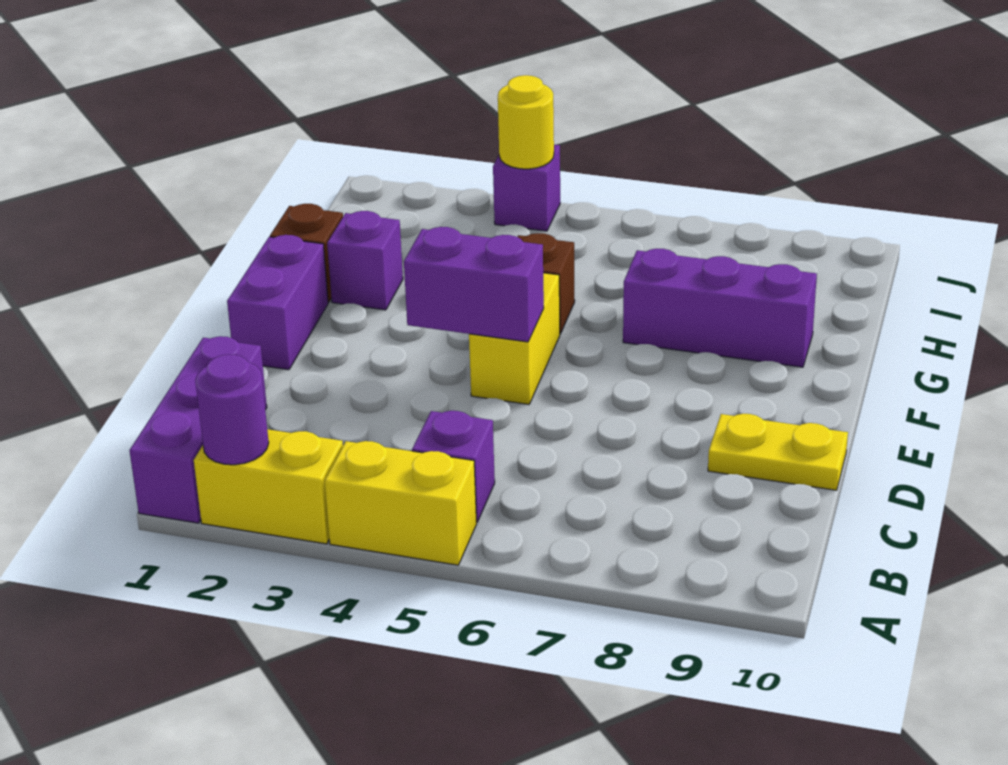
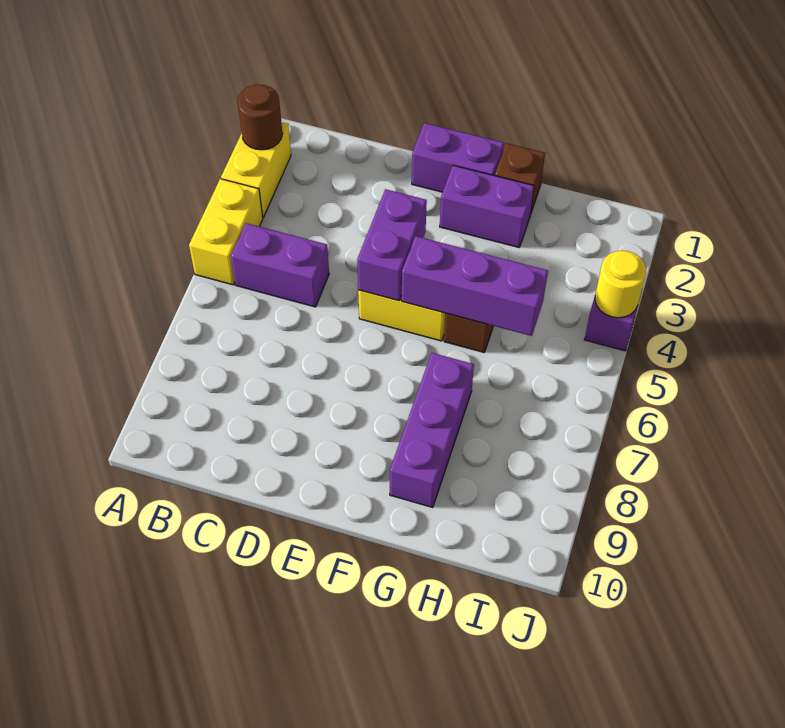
purple 1x3 brick [129,336,267,523] -> purple 1x3 brick moved to [402,236,548,336]
purple 1x1 round brick [195,354,269,465] -> brown 1x1 round brick [238,84,283,150]
purple 1x1 brick [412,411,495,522] -> purple 1x2 brick [231,223,329,307]
yellow 1x2 plate [708,414,848,490] -> none
purple 1x1 brick [327,211,403,310] -> purple 1x2 brick [440,165,534,247]

